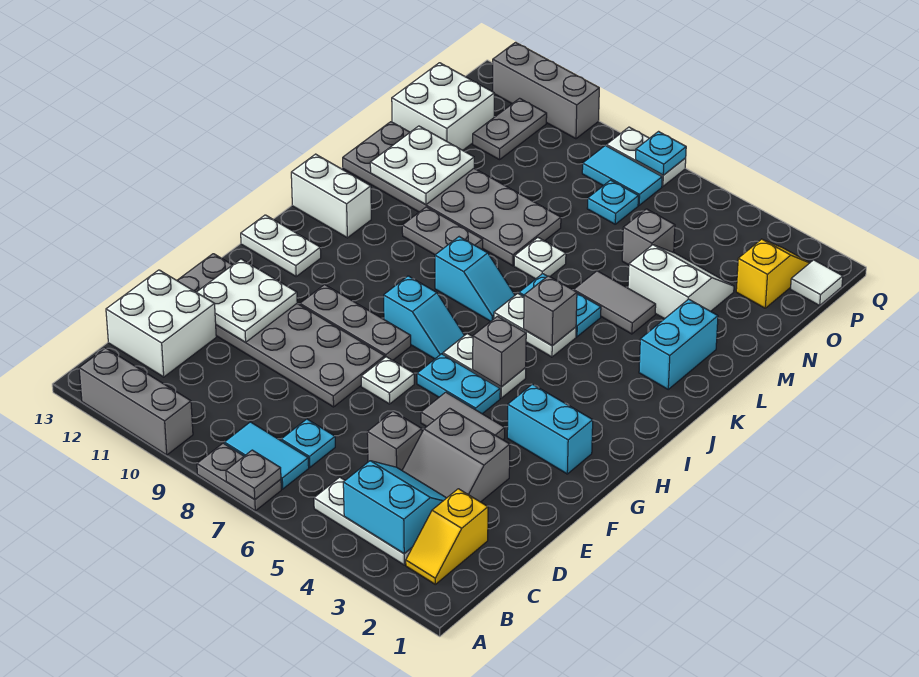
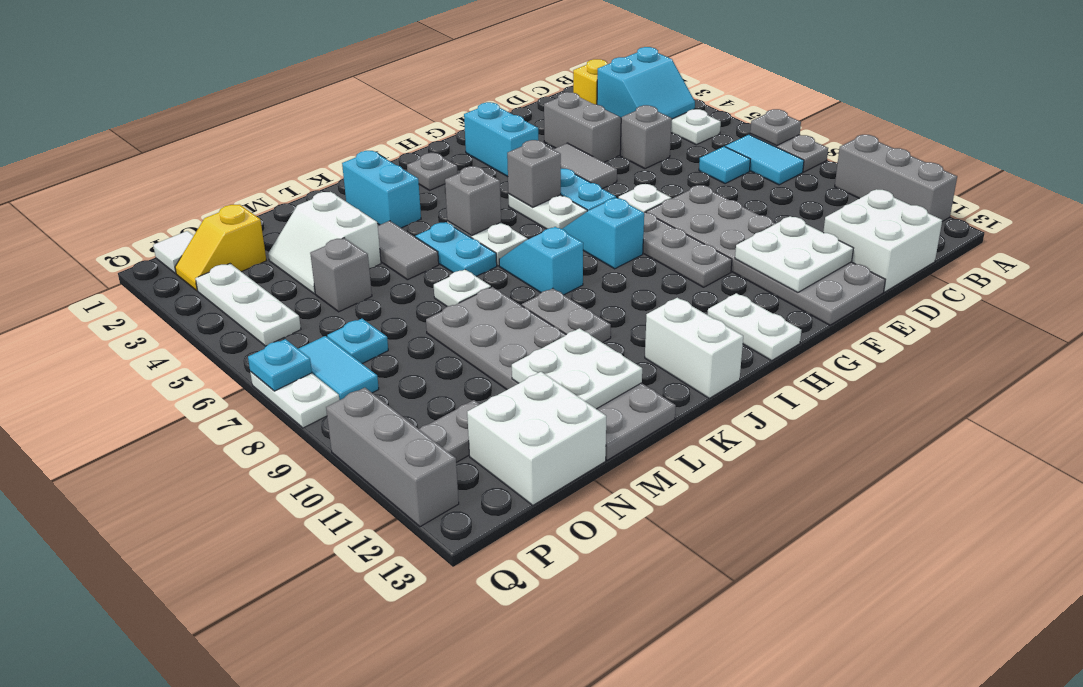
cyan 2x2 slope [343,461,446,554] -> cyan 2x2 slope turned to [597,47,695,119]
cyan 1x1 plate [281,419,335,467] -> cyan 1x1 tile [699,146,750,183]
none -> grey 1x1 plate [407,153,458,190]
cyan 1x2 brick [639,299,718,389] -> cyan 1x2 brick turned to [342,151,421,228]
none -> white 1x3 plate [195,264,301,346]

